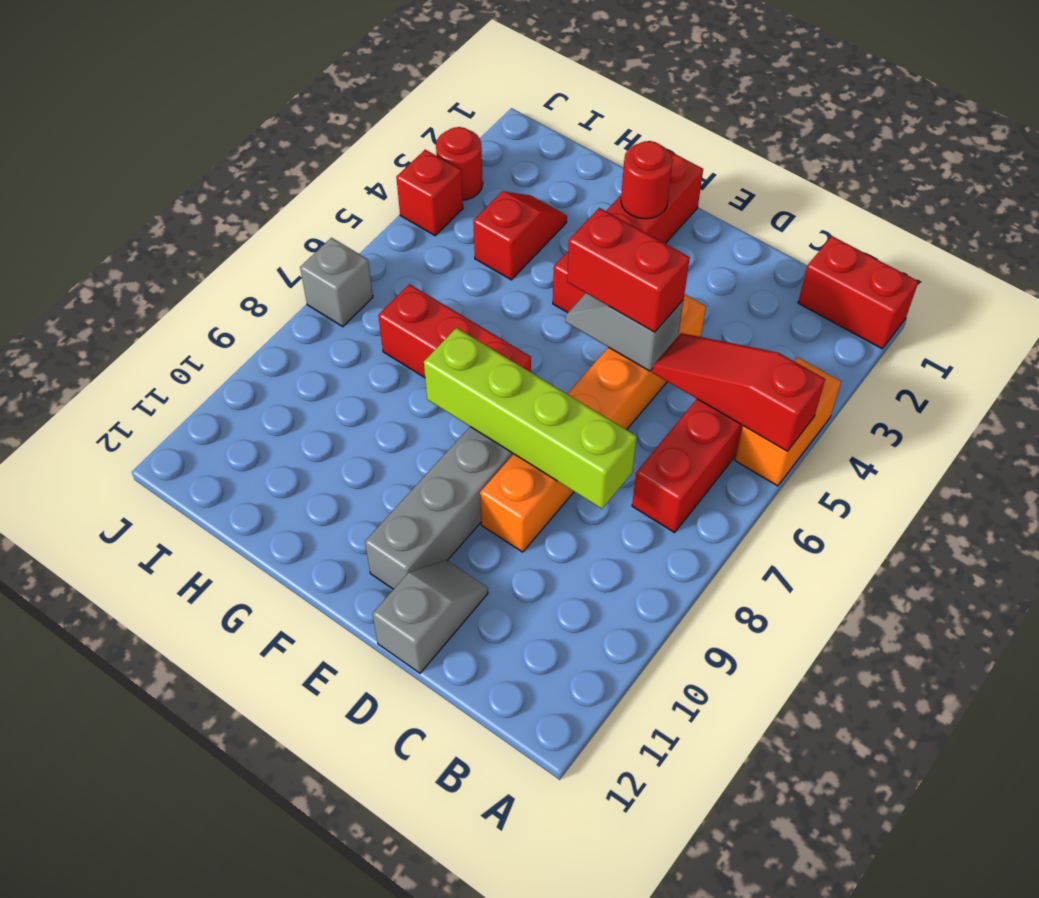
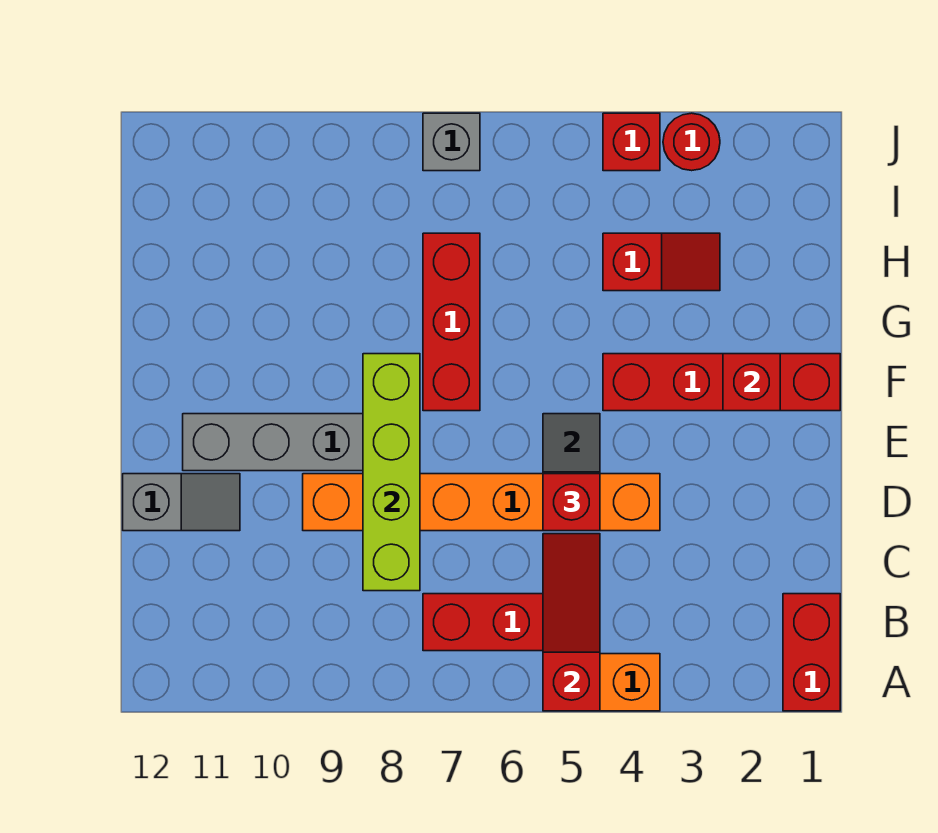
red 1x2 brick [567,208,690,332] -> red 1x1 brick [543,474,600,531]
red 1x1 round brick [621,141,673,219] -> red 1x1 brick [723,354,780,411]

